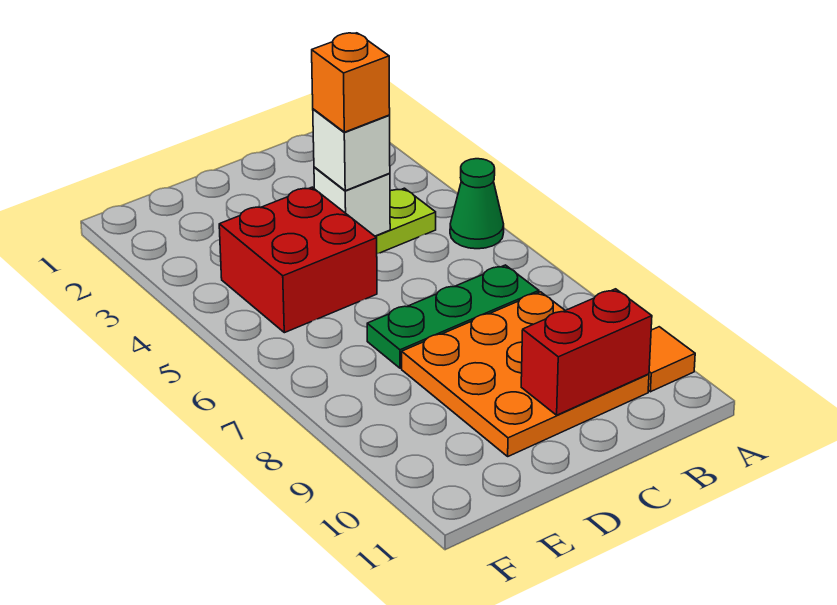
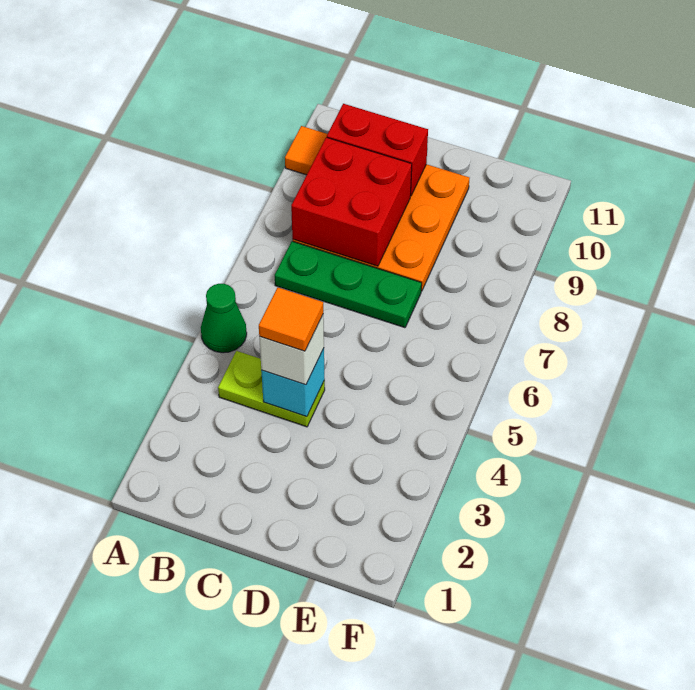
white 1x1 brick [314,167,390,236] -> cyan 1x1 brick [261,348,325,417]
orange 1x1 brick [312,33,390,132] -> orange 1x1 tile [259,287,323,351]
red 2x2 brick [219,187,377,333] -> red 2x2 brick moved to [291,137,412,266]

